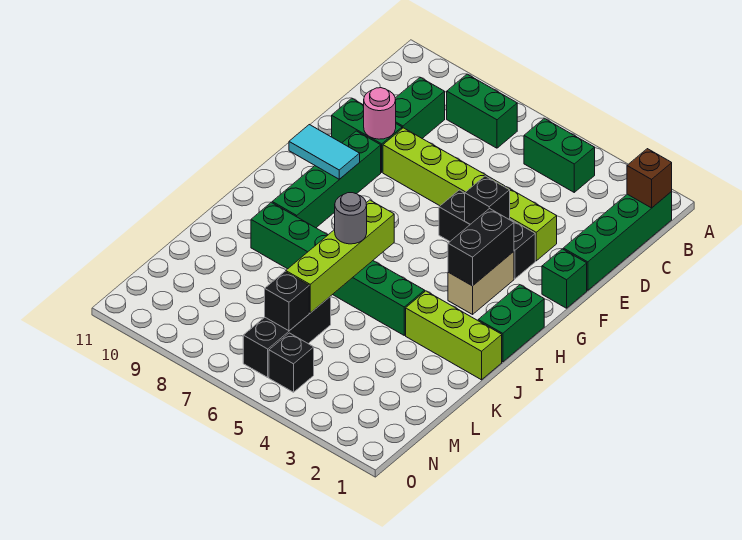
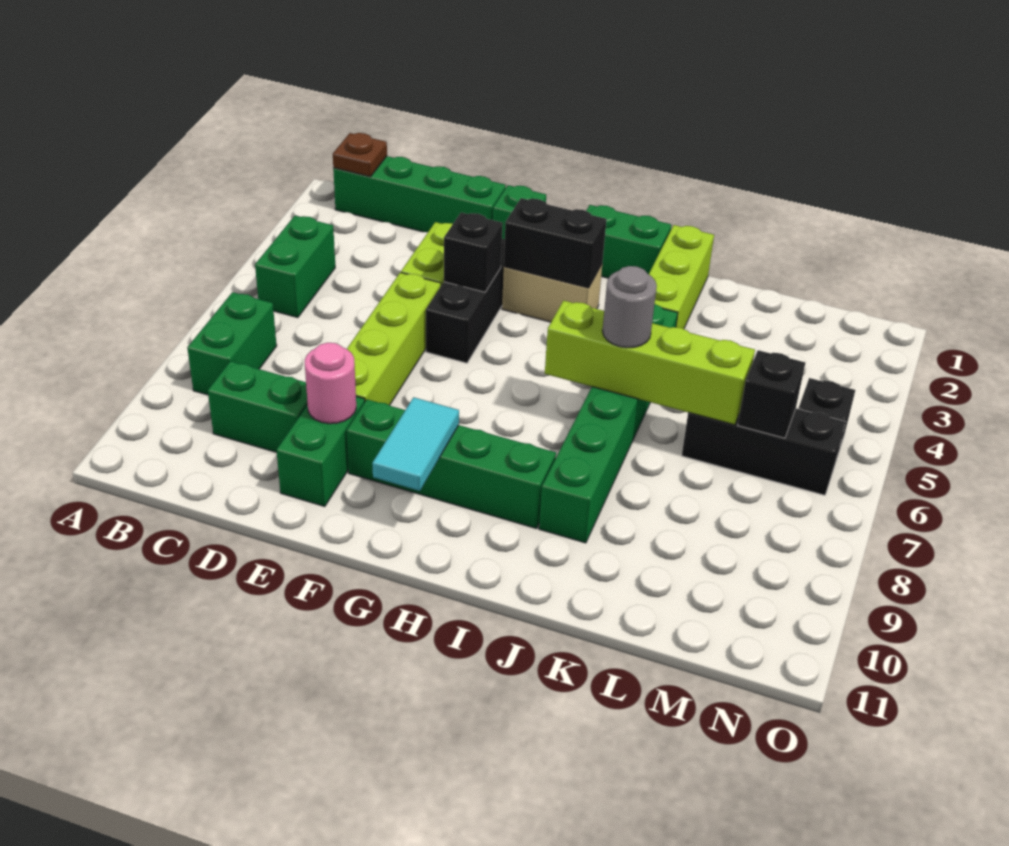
brown 1x1 brick [627,149,672,208] -> brown 1x1 plate [333,133,387,177]

